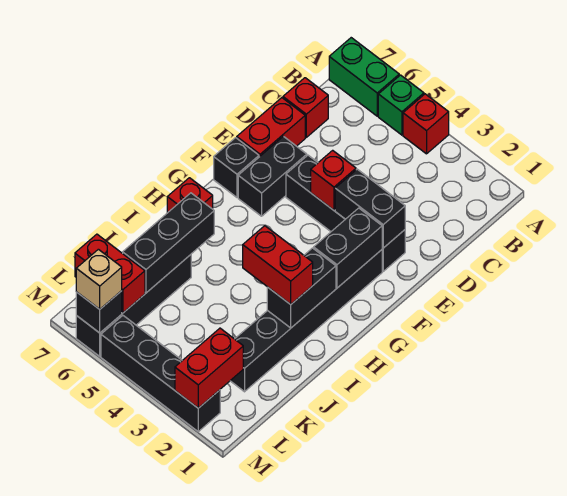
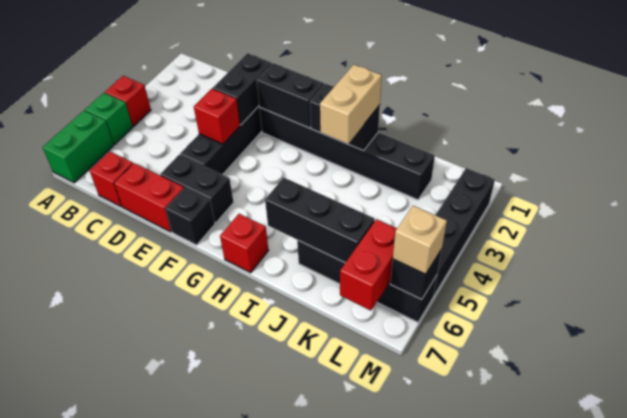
red 1x2 brick [243,226,313,304] -> tan 1x2 brick [320,65,382,144]
red 1x2 brick [175,328,243,408] -> none

